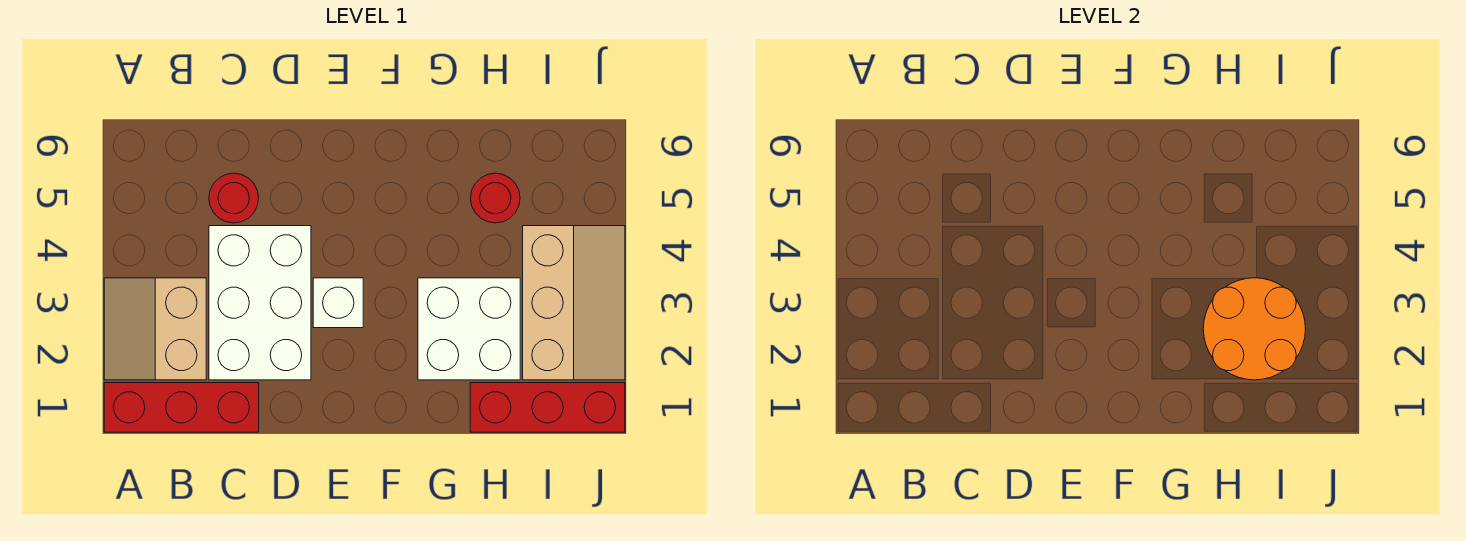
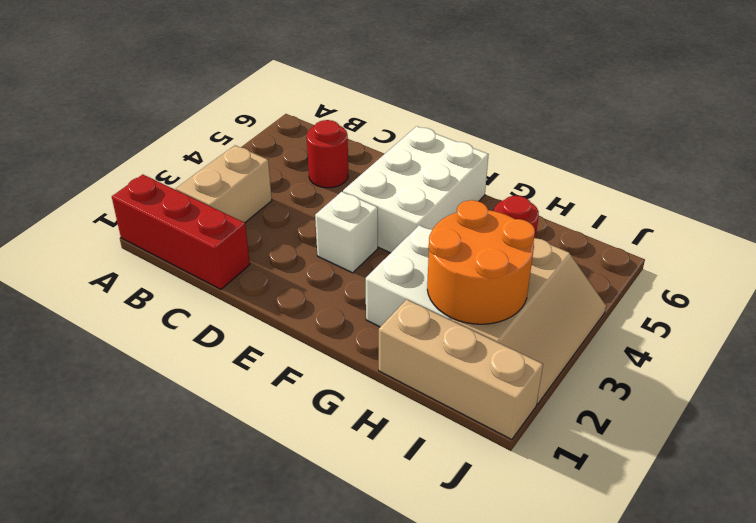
white 2x3 brick [209,226,311,380] -> white 2x3 brick moved to [343,126,489,253]
red 1x3 brick [470,383,625,432] -> tan 1x3 brick [379,299,543,440]

